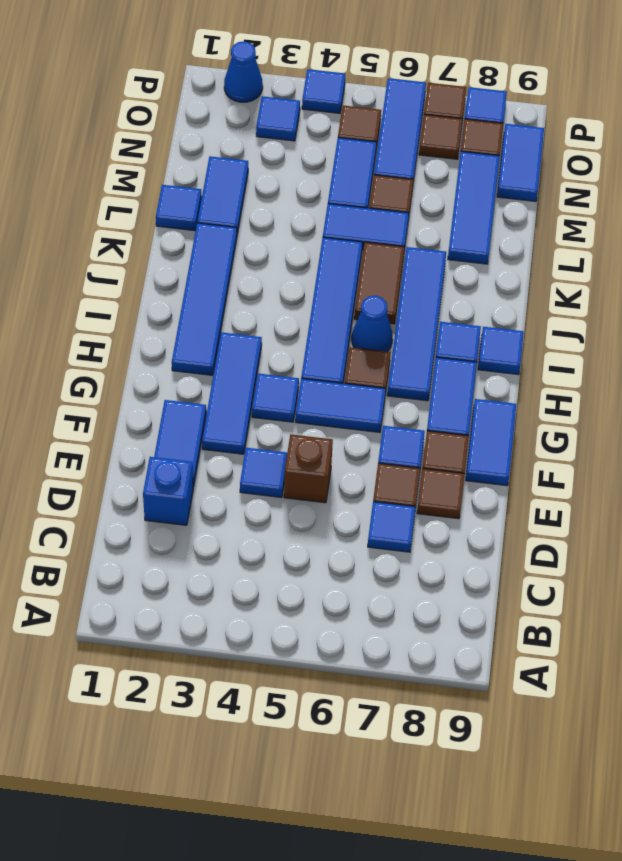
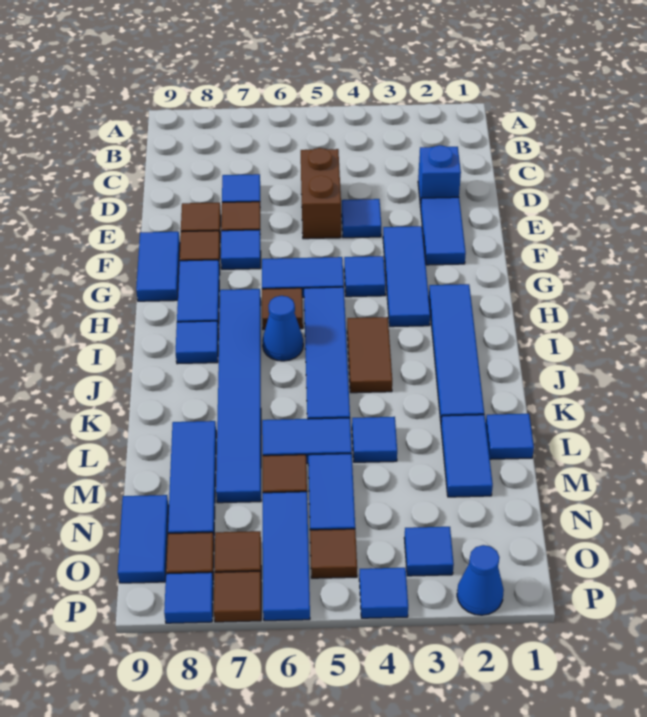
brown 1x1 brick [284,434,333,503] -> brown 1x2 brick [301,148,341,239]
blue 1x4 tile [387,247,446,401] -> blue 1x6 tile [216,289,261,503]
blue 1x1 tile [478,327,524,375] -> blue 1x1 tile moved to [352,417,397,462]
brown 1x2 tile [354,242,405,324] -> brown 1x2 tile moved to [347,317,392,393]

